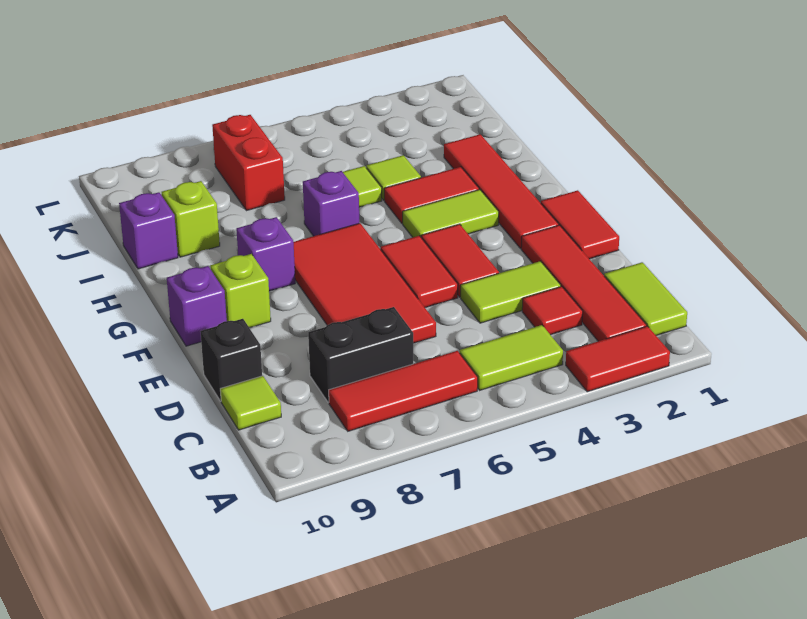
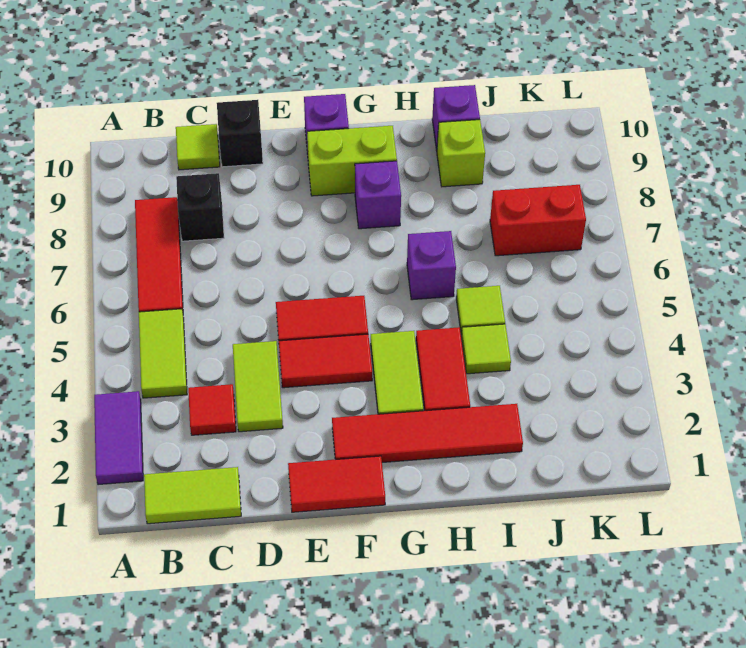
red 1x2 tile [566,326,670,392] -> purple 1x2 tile [94,391,143,485]
red 1x4 tile [521,225,646,341] -> none
black 1x2 brick [308,307,413,403] -> black 1x1 brick [176,173,224,241]
red 2x4 tile [293,223,436,343] -> none
lime 1x1 brick [210,254,271,328] -> lime 1x2 brick [307,126,397,196]

